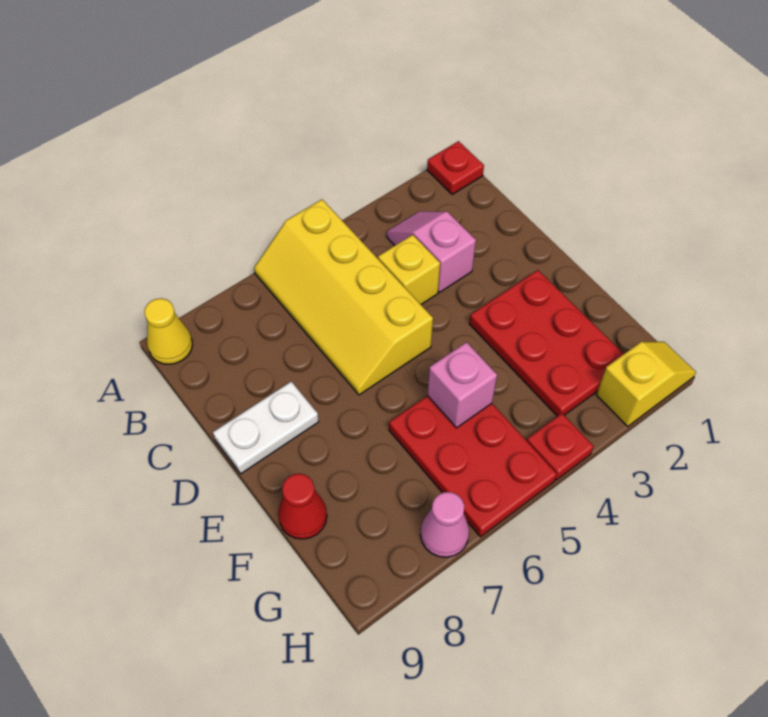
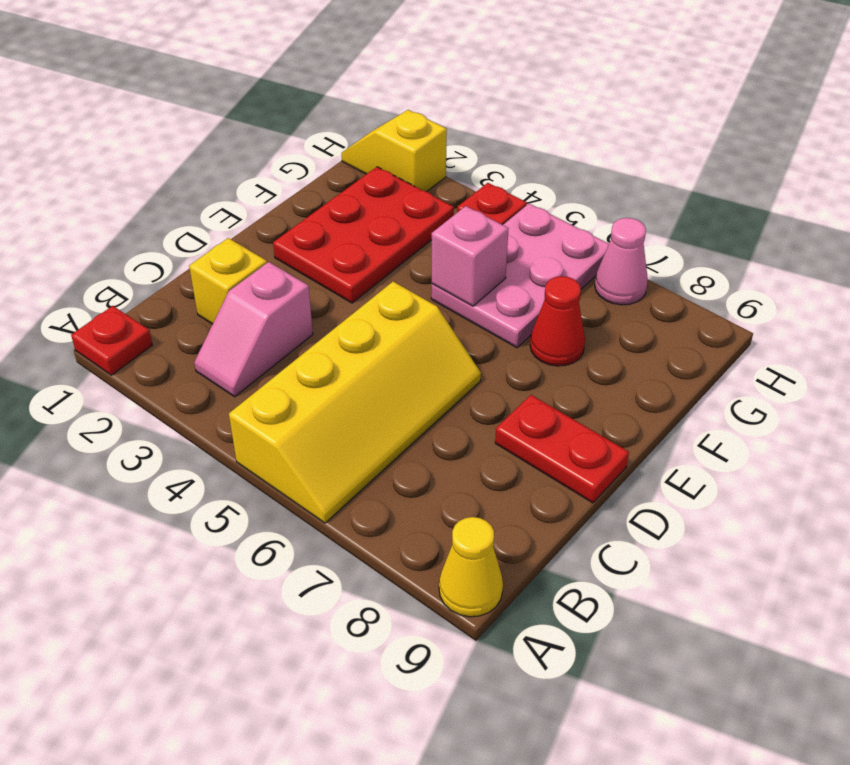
yellow 1x1 brick [378,235,440,304] -> yellow 1x1 brick moved to [189,238,267,324]
white 1x2 plate [213,382,319,474] -> red 1x2 plate [495,395,629,503]
red 2x3 plate [389,396,557,537] -> pink 2x3 plate [431,204,609,348]
red 1x1 cone [278,474,327,539] -> red 1x1 cone moved to [530,276,585,366]

